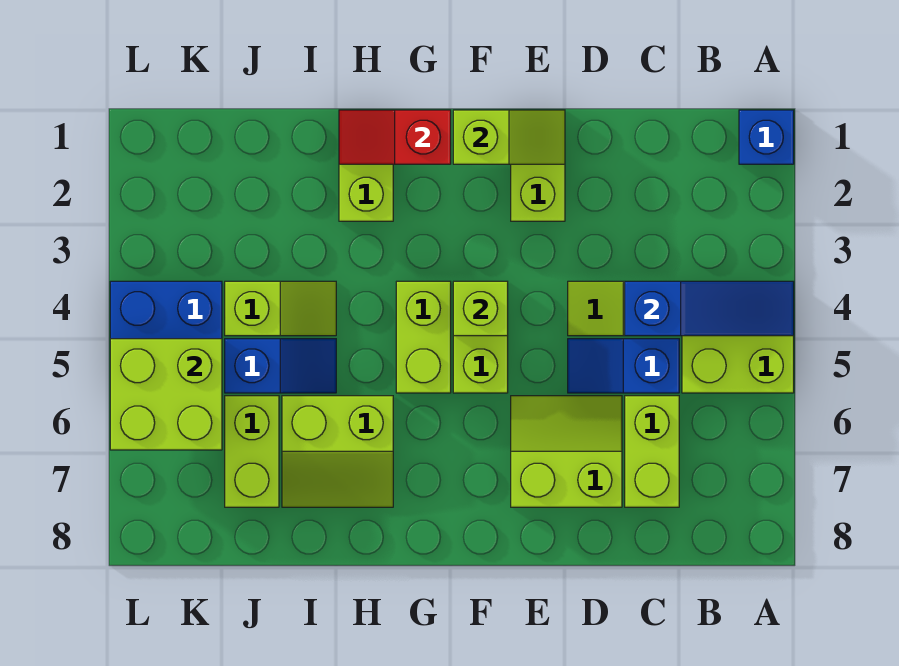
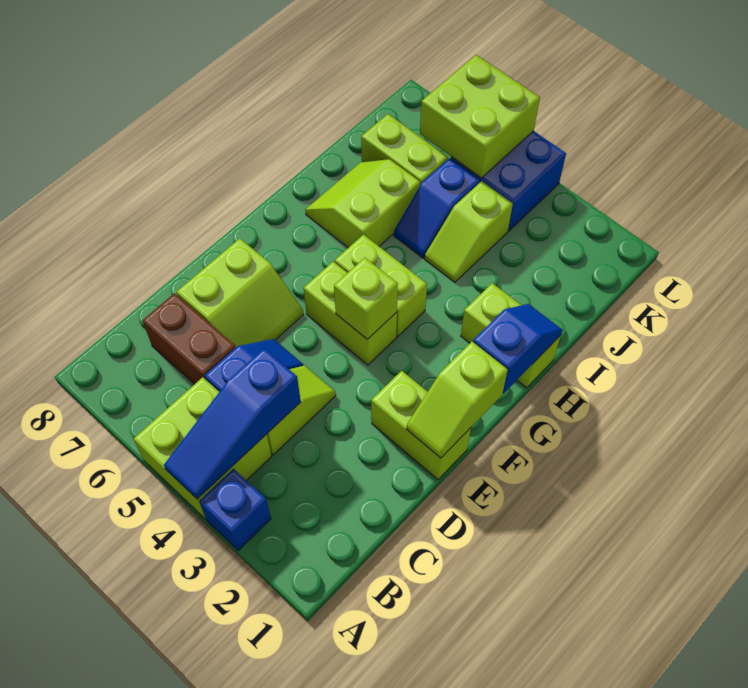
blue 1x1 brick [739,110,794,164] -> blue 1x1 brick moved to [199,469,271,551]
lime 1x2 brick [625,396,679,507] -> brown 1x2 brick [143,293,236,384]
red 1x2 slope [339,110,451,164] -> blue 1x2 slope [473,304,562,394]

